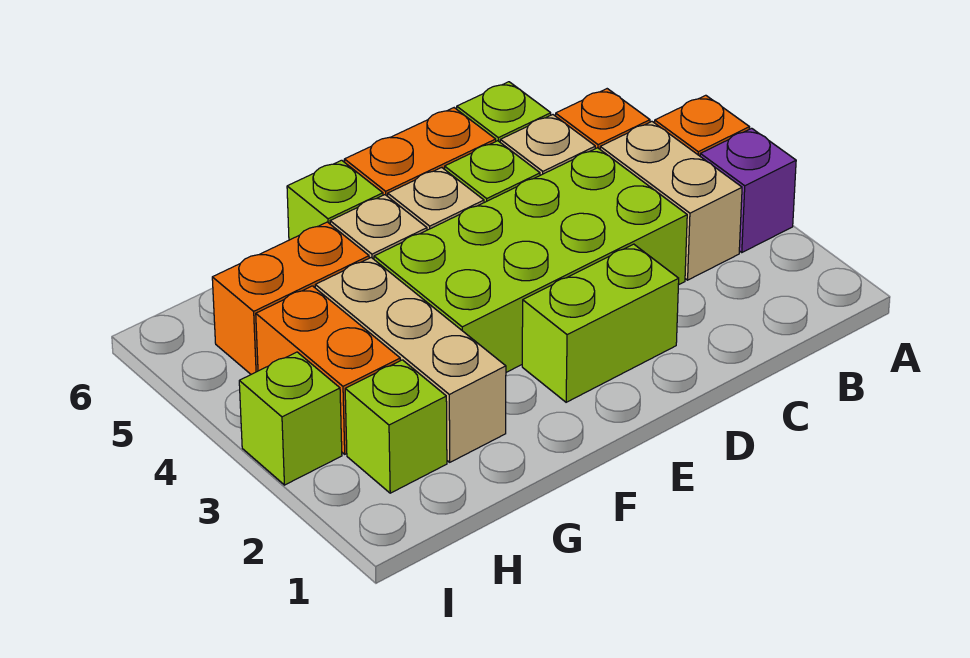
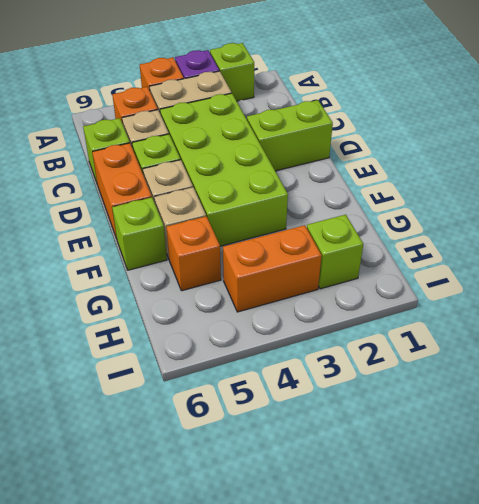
lime 1x2 brick [522,244,679,402] -> lime 1x2 brick turned to [247,100,333,171]
tan 1x3 brick [315,258,506,462] -> none
orange 1x2 brick [212,222,369,374] -> orange 1x1 brick [166,216,221,291]
lime 1x1 brick [239,352,342,485] -> lime 1x1 brick moved to [210,43,254,101]

